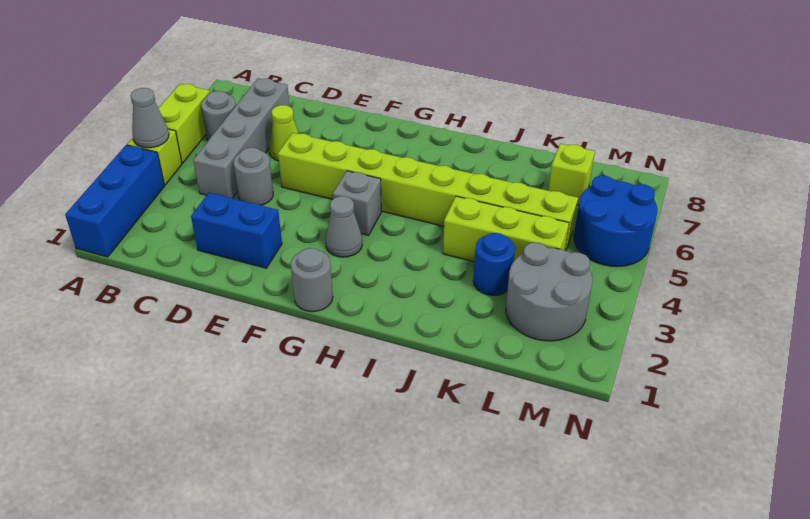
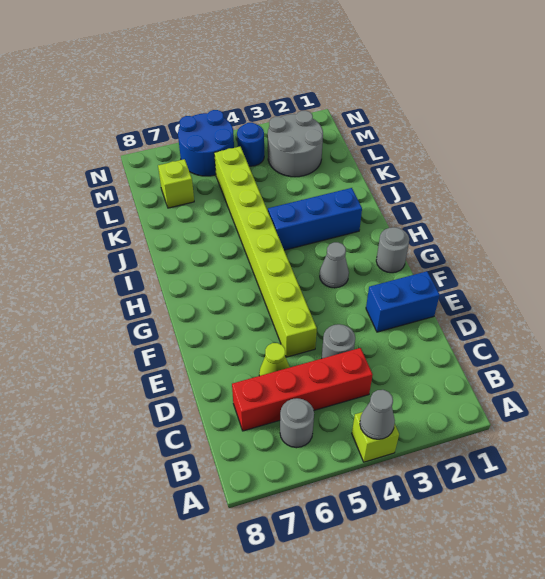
blue 1x3 brick [65,145,164,257] -> blue 1x3 brick moved to [268,188,362,250]
lime 1x2 brick [158,84,210,163] -> none
grey 1x4 brick [193,78,290,198] -> red 1x4 brick [232,348,373,431]
blue 1x2 brick [191,193,282,268] -> blue 1x2 brick turned to [366,271,440,332]
grey 1x1 brick [333,171,381,235] -> none
lime 1x3 brick [443,196,569,262] -> none
blue 1x1 round brick [473,233,515,296] -> blue 1x1 round brick moved to [237,123,264,166]

